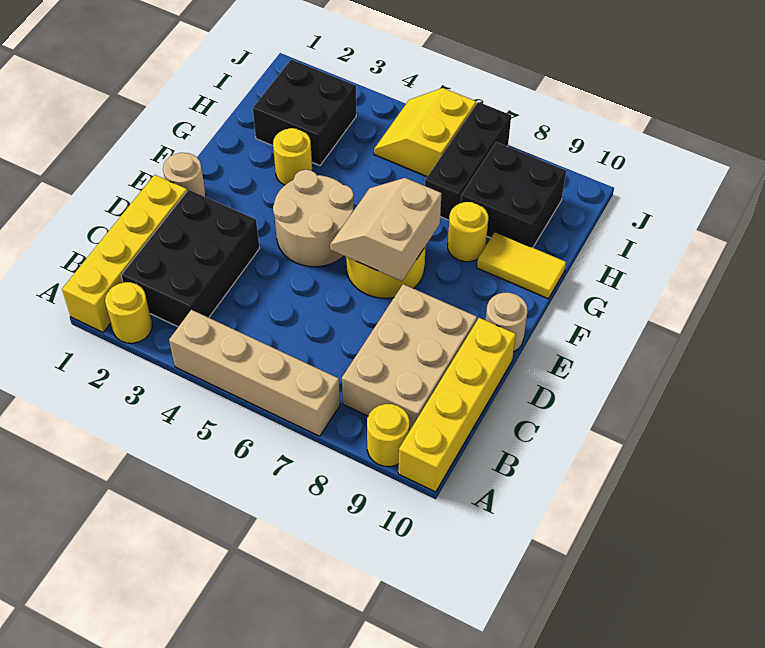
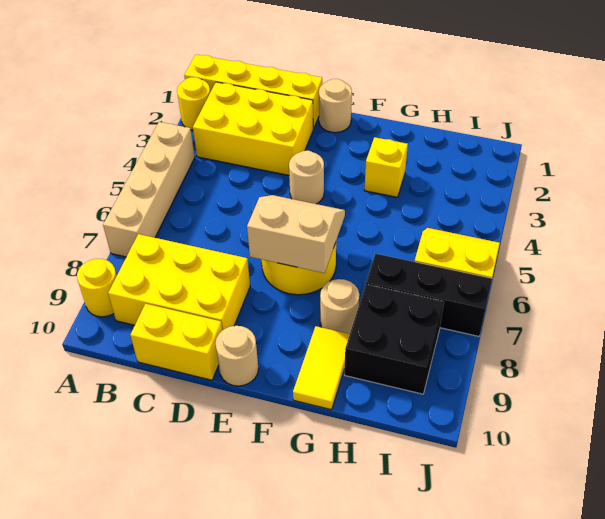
yellow 1x4 brick [398,318,516,492] -> yellow 1x2 brick [130,304,223,380]
black 2x3 brick [121,190,259,327] -> yellow 2x3 brick [193,82,313,175]
tan 2x3 brick [342,284,477,431] -> yellow 2x3 brick [108,234,250,330]
tan 2x2 round brick [273,170,354,267] -> tan 1x1 round brick [289,151,324,204]
yellow 1x1 round brick [273,128,312,185] -> yellow 1x1 brick [364,137,408,197]
yellow 1x1 round brick [448,202,488,262] -> tan 1x1 round brick [320,279,359,334]
black 2x2 brick [253,59,356,166] -> none

